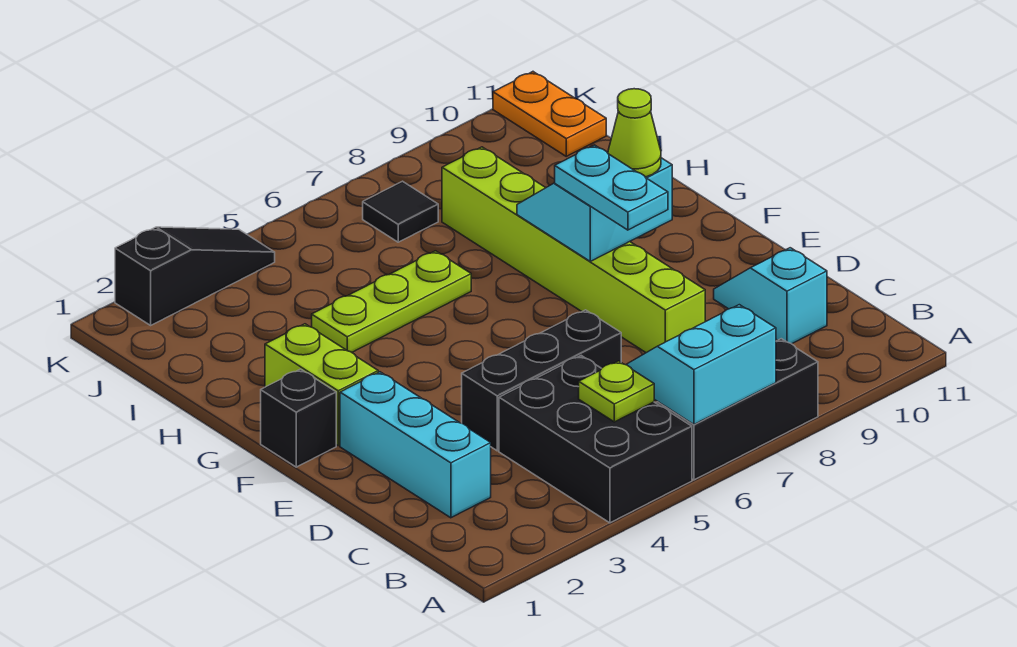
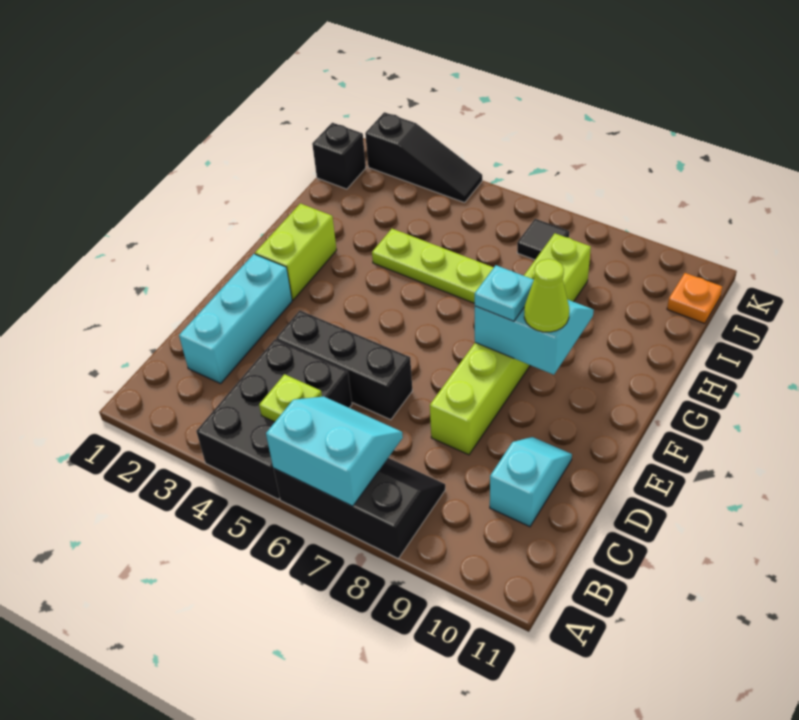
cyan 1x2 plate [555,145,668,230] -> cyan 1x1 plate [475,265,534,321]
black 1x1 brick [261,369,336,467] -> black 1x1 brick moved to [312,123,366,189]
orange 1x2 plate [493,72,606,156] -> orange 1x1 plate [667,273,722,324]

